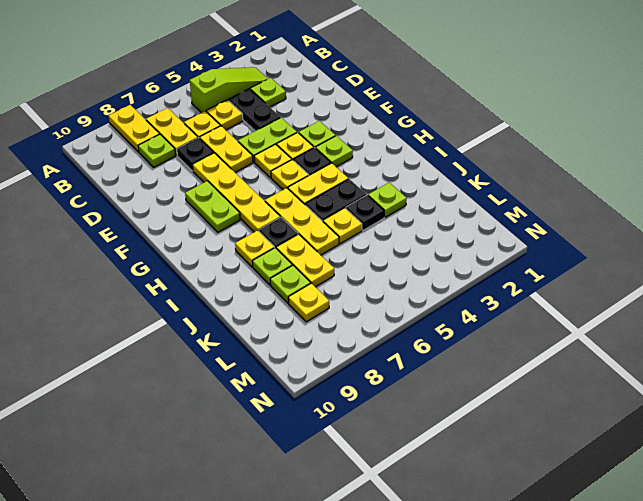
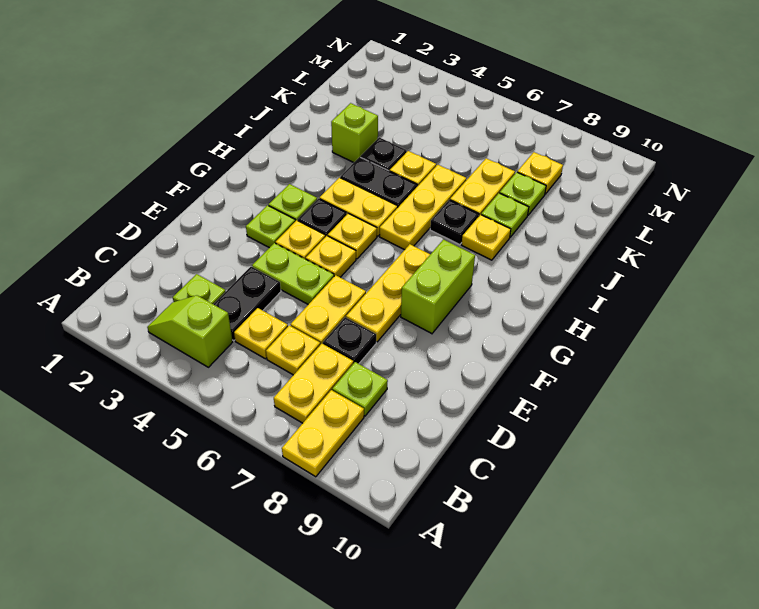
lime 1x3 slope [190,67,268,113] -> lime 1x2 slope [147,295,233,367]
yellow 1x4 plate [193,153,280,232] -> yellow 1x3 plate [346,244,430,342]
lime 1x2 plate [185,181,240,232] -> lime 1x2 brick [401,239,475,334]
lime 1x1 plate [368,183,407,217] -> lime 1x1 brick [331,103,378,162]

